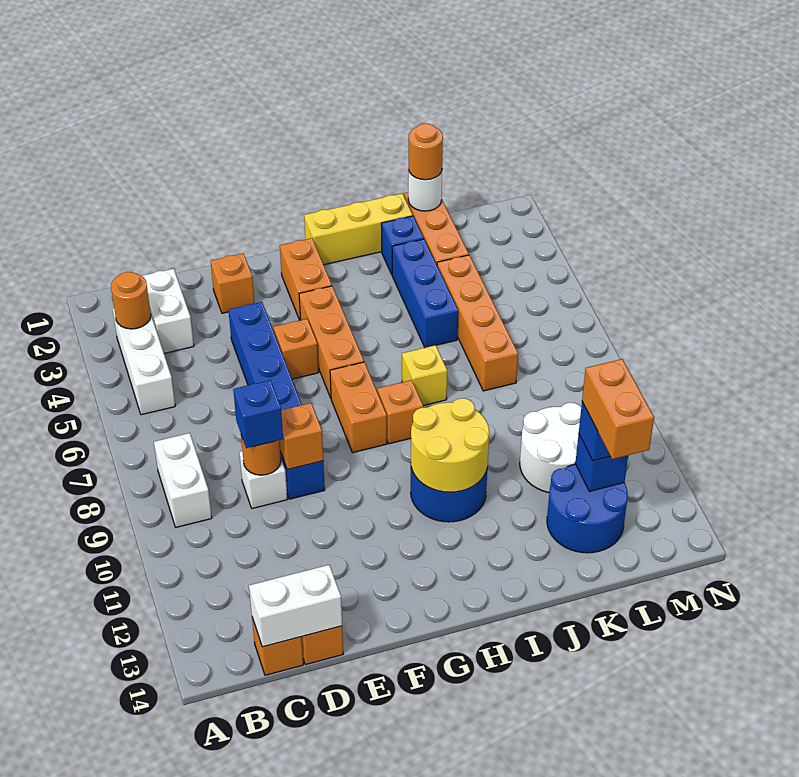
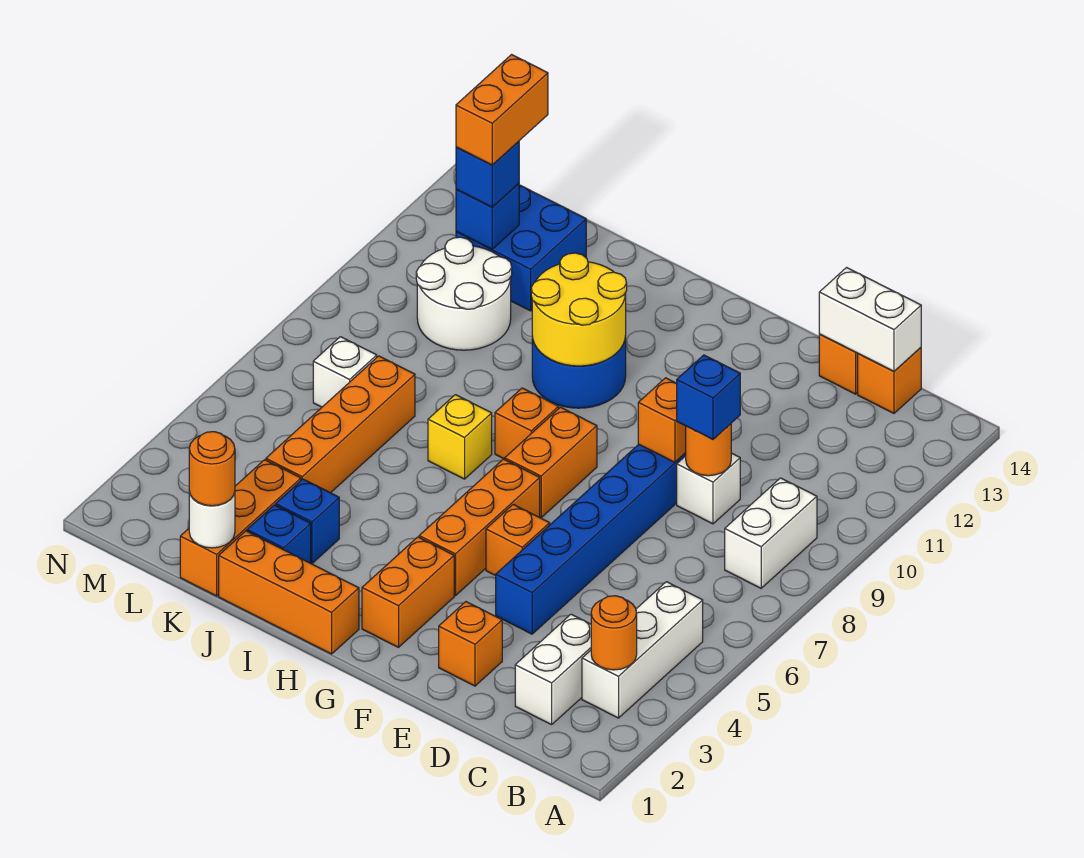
yellow 1x3 brick [304,194,413,265] -> orange 1x3 brick [219,531,359,654]
blue 1x3 brick [392,239,458,348] -> blue 1x1 brick [276,479,339,563]
blue 2x2 round brick [547,464,628,553] -> blue 2x2 brick [456,185,586,311]
none -> white 1x1 brick [313,337,377,407]

